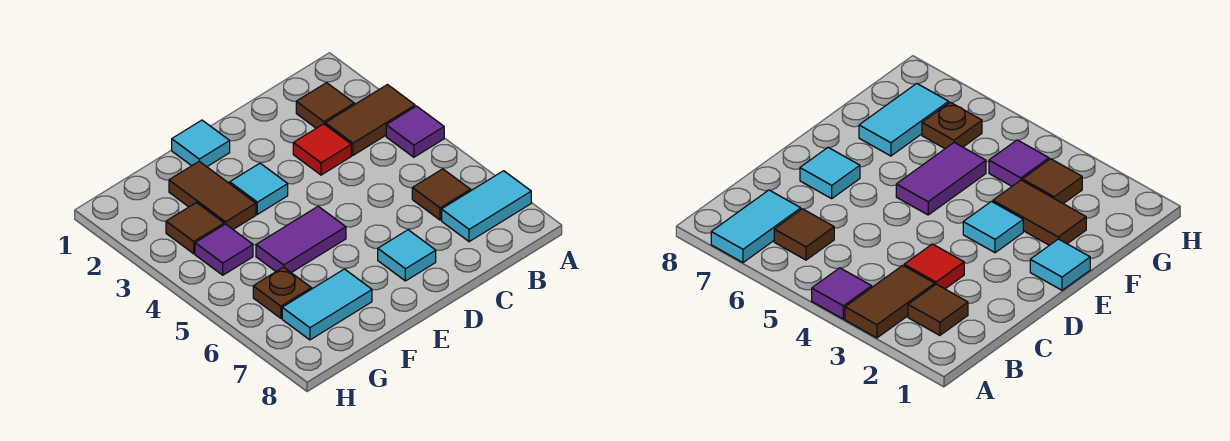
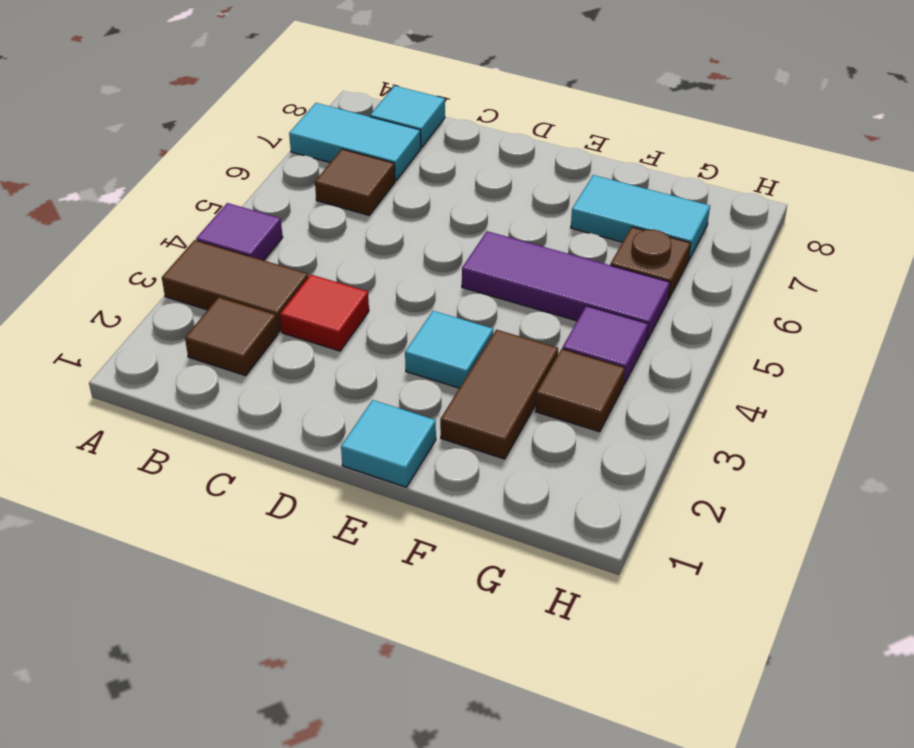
cyan 1x1 tile [378,230,436,281] -> cyan 1x1 tile moved to [370,86,445,147]
purple 1x2 tile [256,206,346,273] -> purple 1x3 tile [462,231,670,341]

